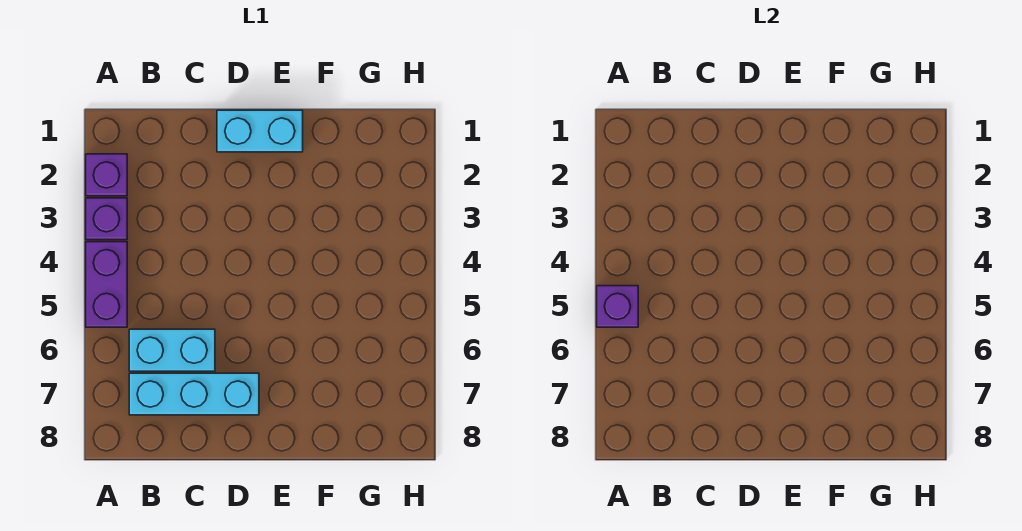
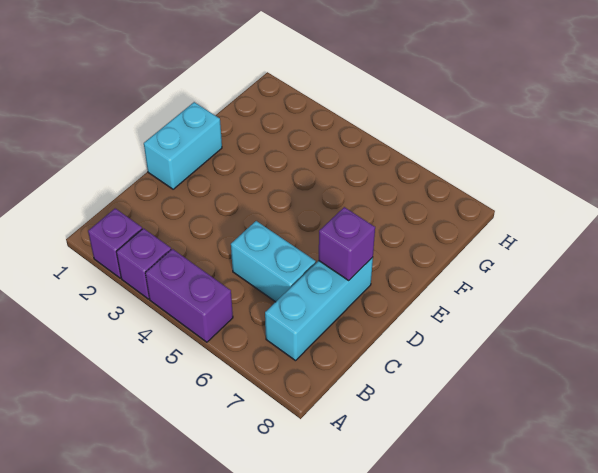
purple 1x1 brick [597,286,638,327] -> purple 1x1 brick moved to [319,207,375,280]
cyan 1x2 brick [129,329,215,371] -> cyan 1x2 brick turned to [231,221,316,302]

